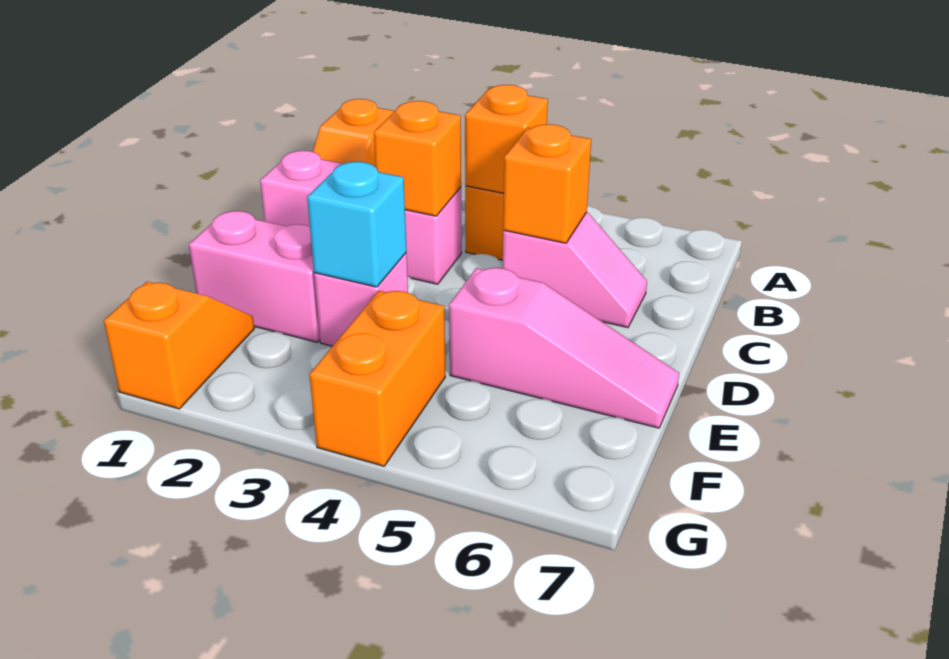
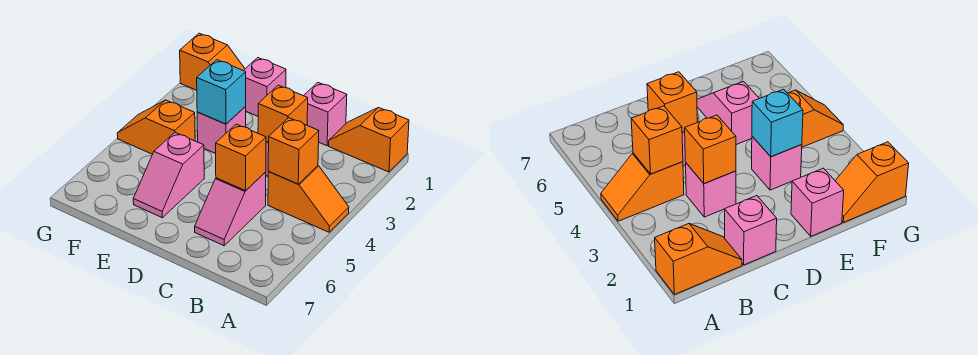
pink 1x2 brick [189,211,320,342] -> pink 1x1 brick [243,58,286,116]
pink 1x3 slope [449,268,679,428] -> pink 1x2 slope [133,133,204,218]
orange 1x2 brick [309,291,445,466] -> orange 1x2 slope [117,100,195,154]

